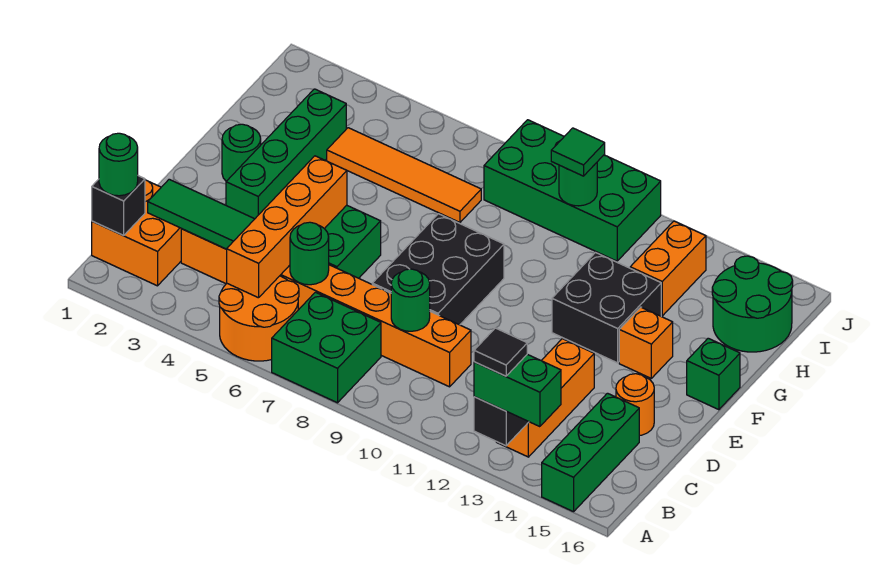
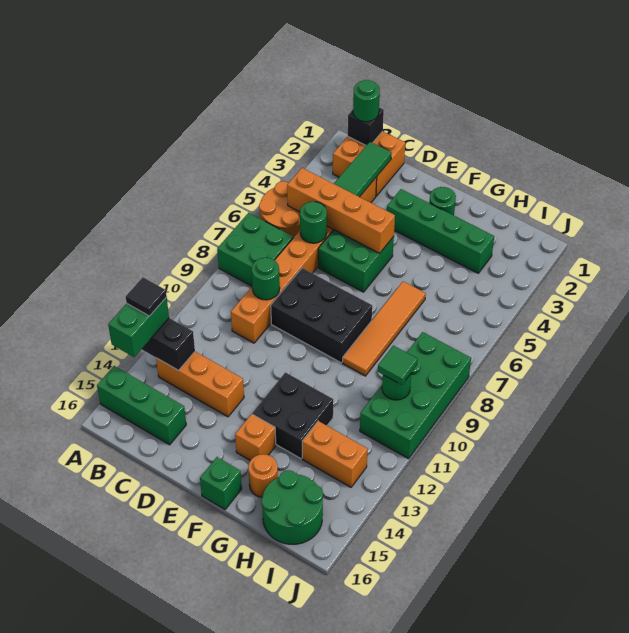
orange 1x1 round brick [616,374,654,436] -> orange 1x1 round brick moved to [248,454,278,497]
orange 1x4 tile [327,128,481,222] -> orange 1x4 tile moved to [343,281,426,376]

